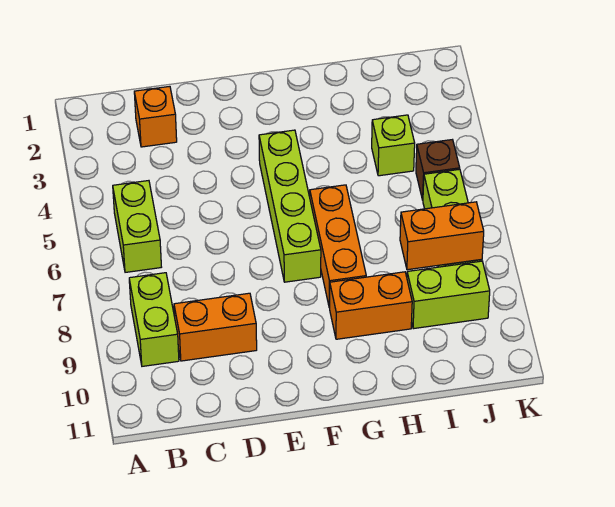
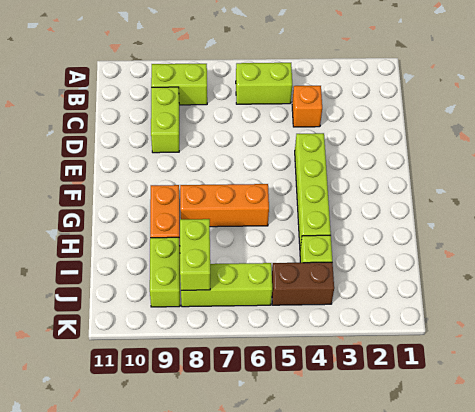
orange 1x1 brick [134,86,177,147] -> orange 1x1 brick moved to [292,86,322,127]
orange 1x2 brick [174,293,257,361] -> lime 1x2 brick [151,87,179,153]
lime 1x4 brick [259,130,321,282] -> lime 1x4 brick turned to [295,133,331,248]
orange 1x2 brick [400,202,484,270] -> lime 1x2 brick [180,219,210,290]
brown 1x1 brick [416,140,460,200] -> brown 1x2 brick [272,262,334,305]

